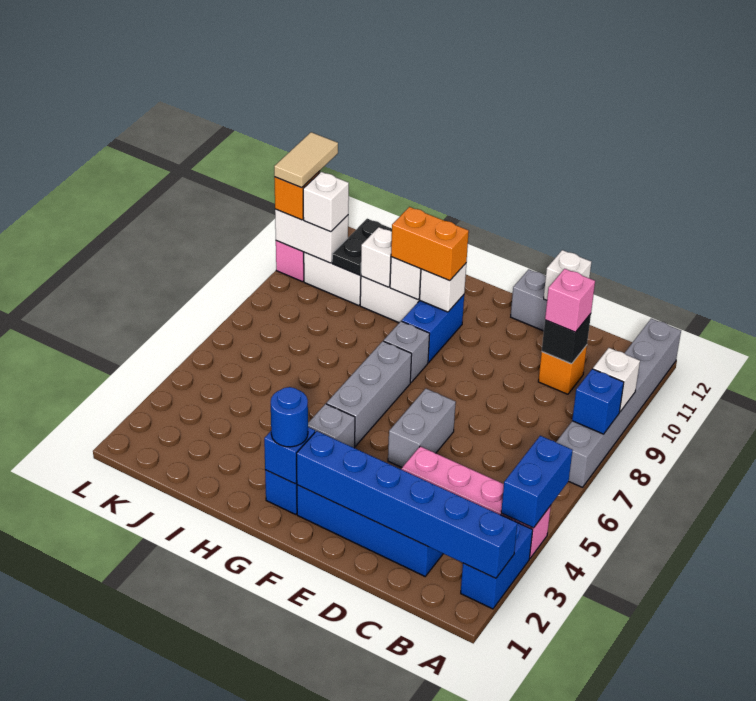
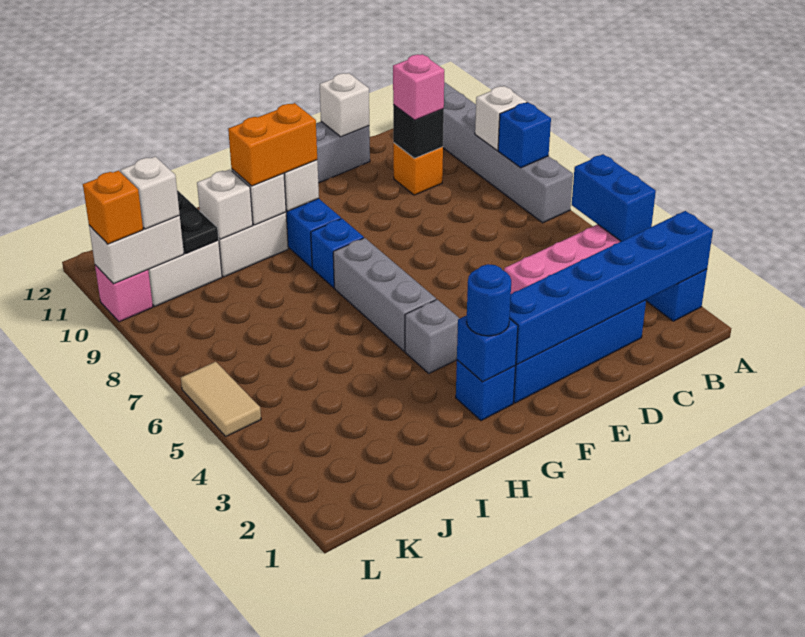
grey 1x2 brick [388,389,456,467] -> none
grey 1x1 brick [384,321,430,383] -> blue 1x1 brick [311,219,364,288]
tan 1x2 tile [274,132,338,188] -> tan 1x2 tile moved to [181,362,261,436]

